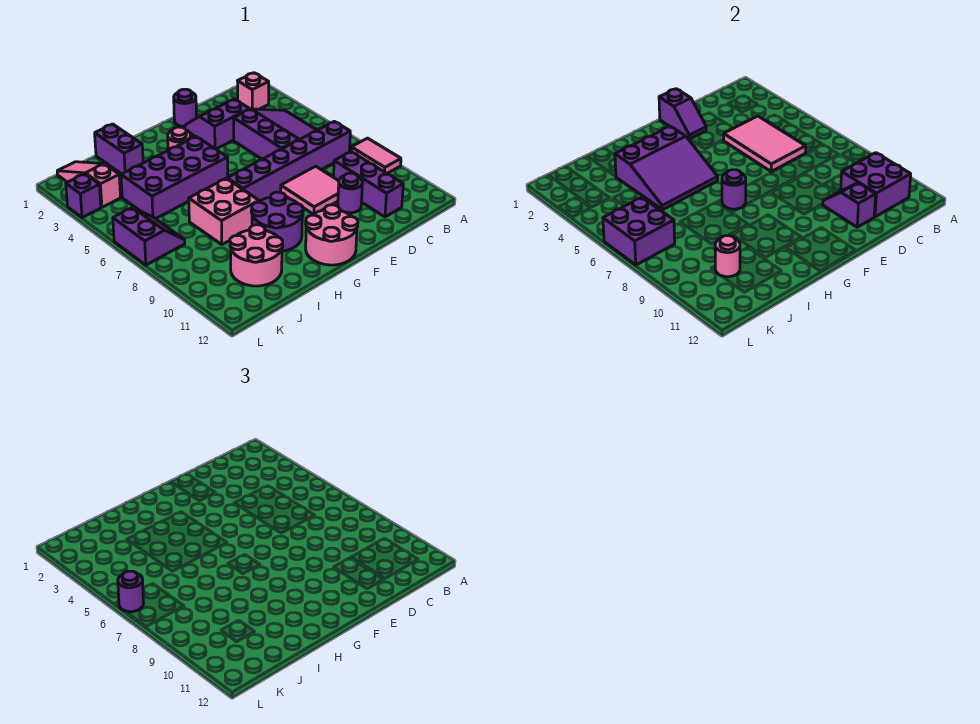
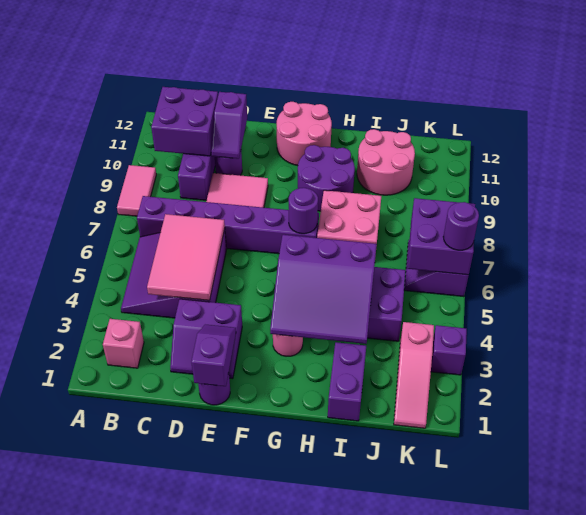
purple 3x3 slope [615,126,718,210] -> purple 3x3 slope turned to [270,235,377,344]
pink 1x1 round brick [715,236,740,277] -> none

